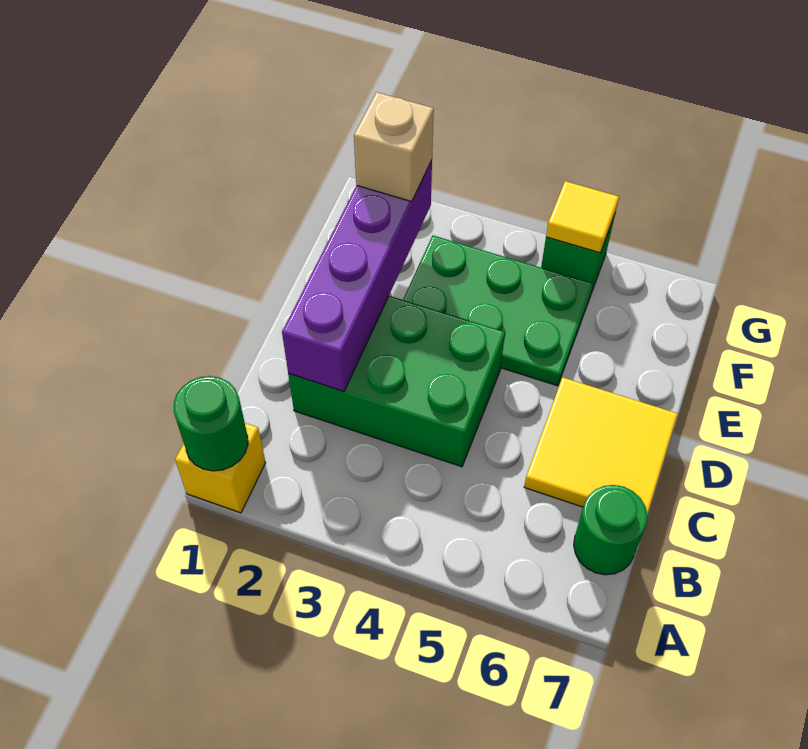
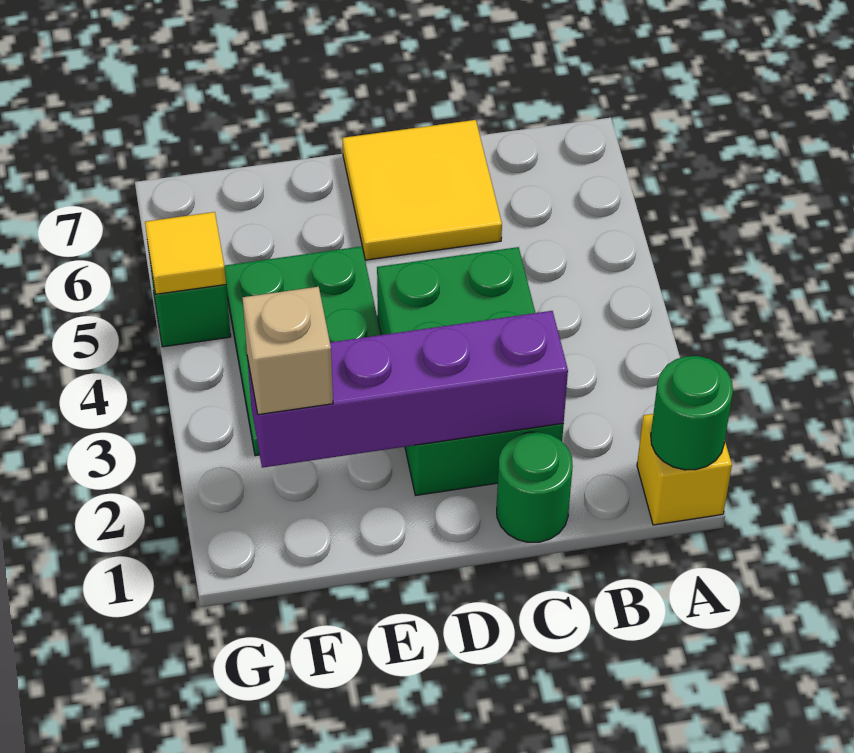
green 1x1 round brick [574,485,648,575] -> green 1x1 round brick moved to [497,432,573,542]

